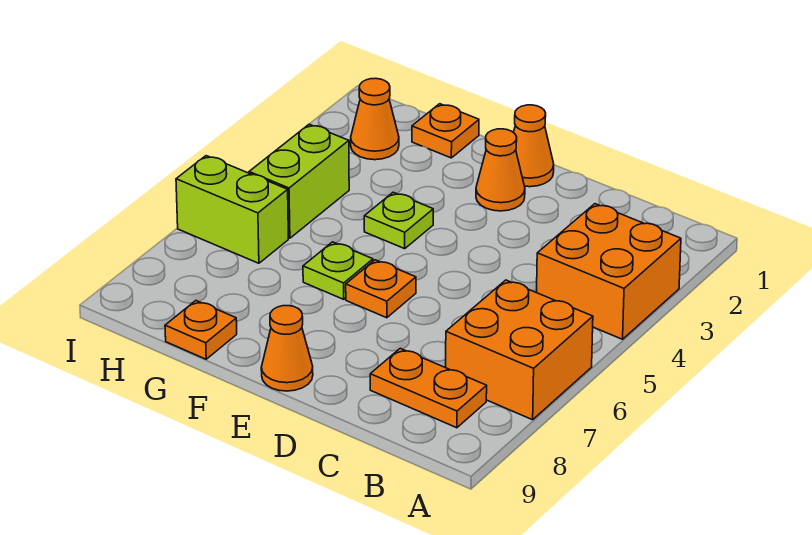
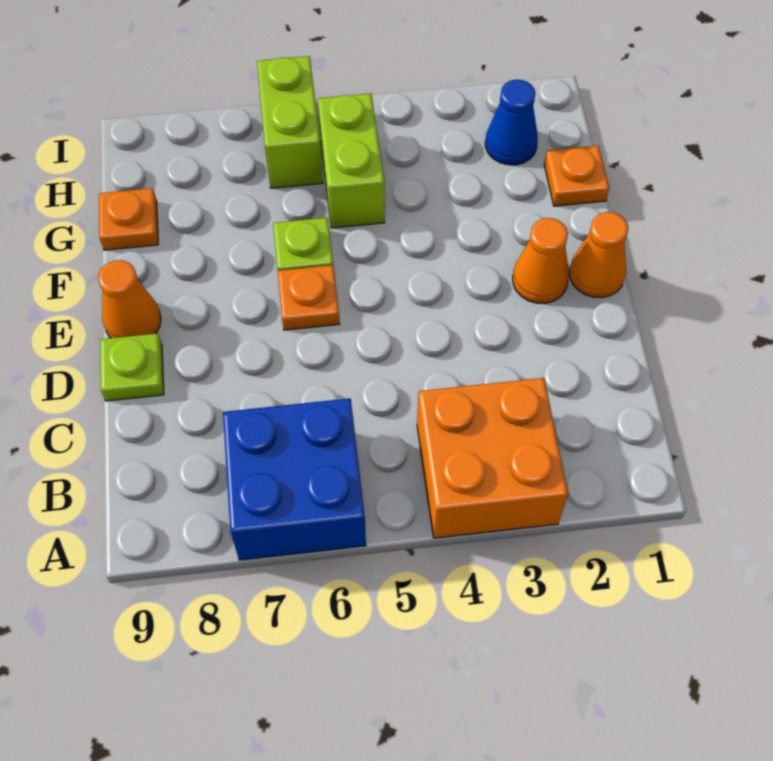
orange 2x2 brick [446,280,593,420] -> blue 2x2 brick [223,398,366,560]
orange 1x2 plate [370,348,487,428] -> none
lime 1x1 plate [364,192,433,249] -> lime 1x1 plate moved to [100,333,164,401]
orange 1x1 cone [351,78,399,160] -> blue 1x1 cone [485,80,538,165]
lime 1x2 brick [249,124,349,238] -> lime 1x2 brick turned to [318,93,385,228]

